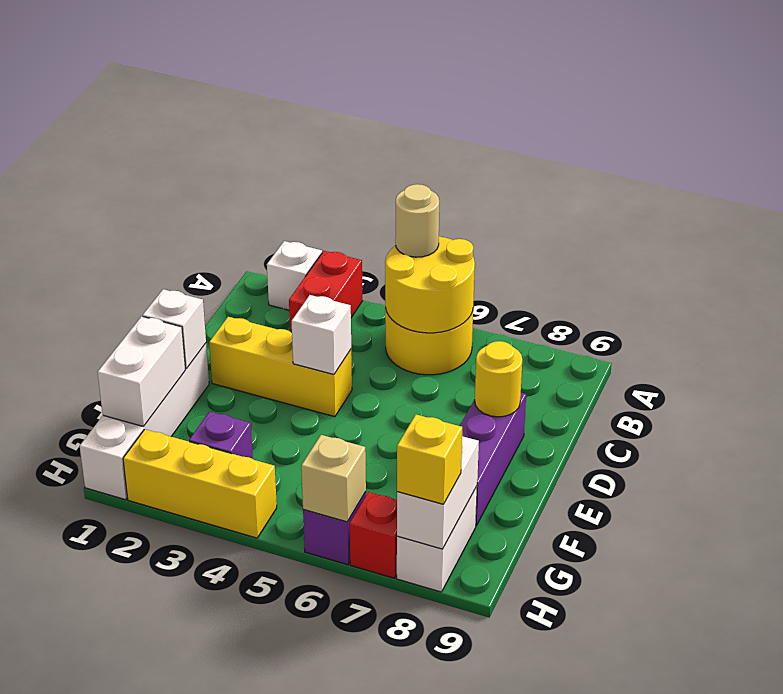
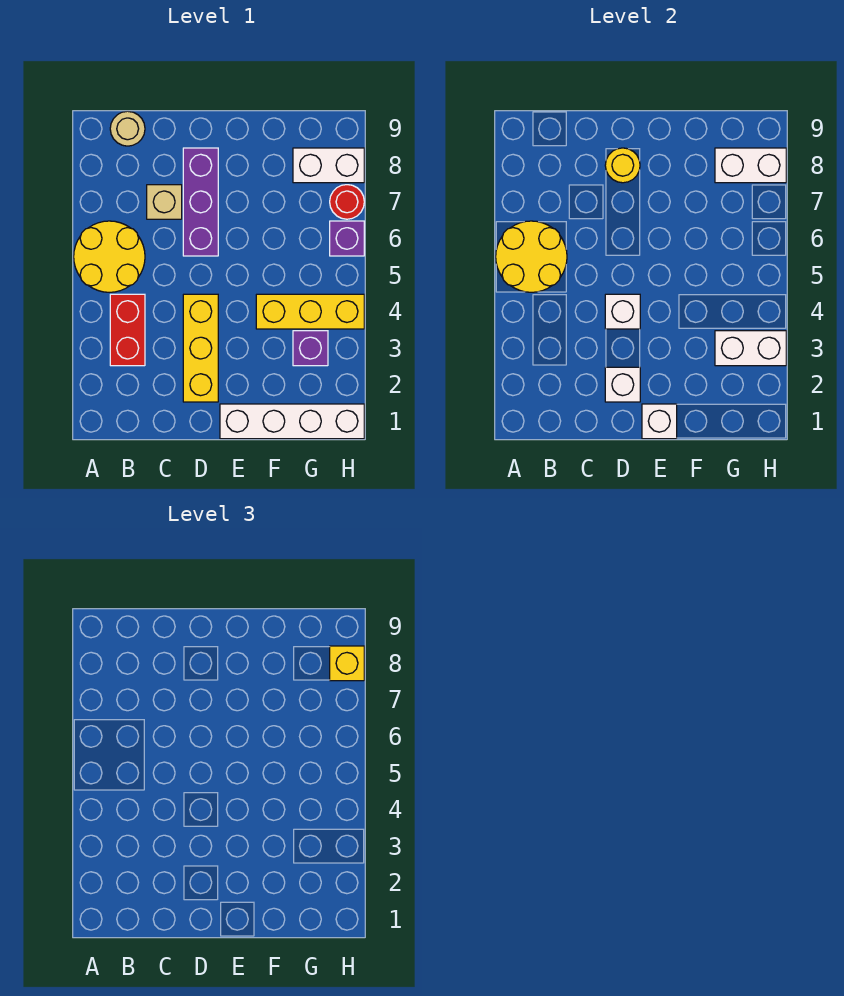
white 1x1 brick [267,241,322,310] -> white 1x1 brick moved to [605,367,640,402]
red 1x2 brick [289,251,363,333] -> red 1x2 brick turned to [110,294,145,366]
tan 1x1 round brick [395,184,439,257] -> tan 1x1 round brick moved to [110,111,145,146]
purple 1x3 brick [460,393,526,526] -> purple 1x3 brick turned to [183,148,218,256]
white 1x2 brick [98,316,186,427] -> white 1x2 brick moved to [715,331,786,366]
yellow 1x3 brick [123,429,277,538] -> yellow 1x3 brick turned to [256,294,364,329]
tan 1x1 brick [301,435,366,522] -> tan 1x1 brick moved to [147,185,182,219]
red 1x1 brick [350,492,397,578] -> red 1x1 round brick [330,185,364,219]

